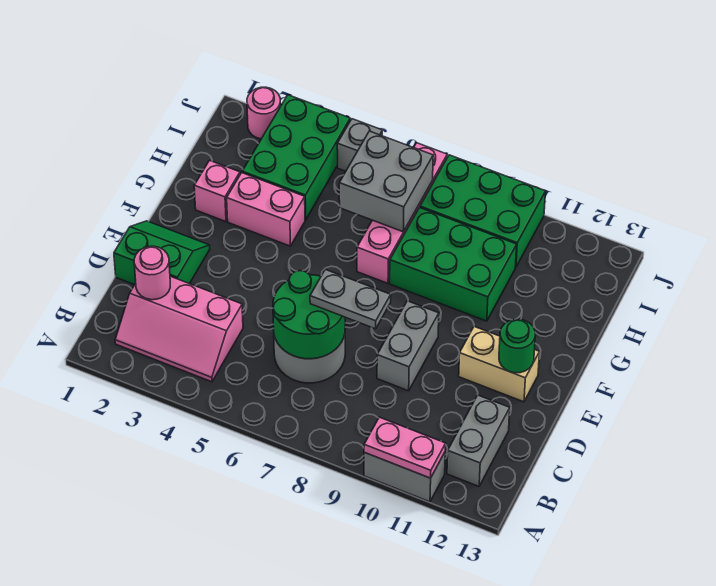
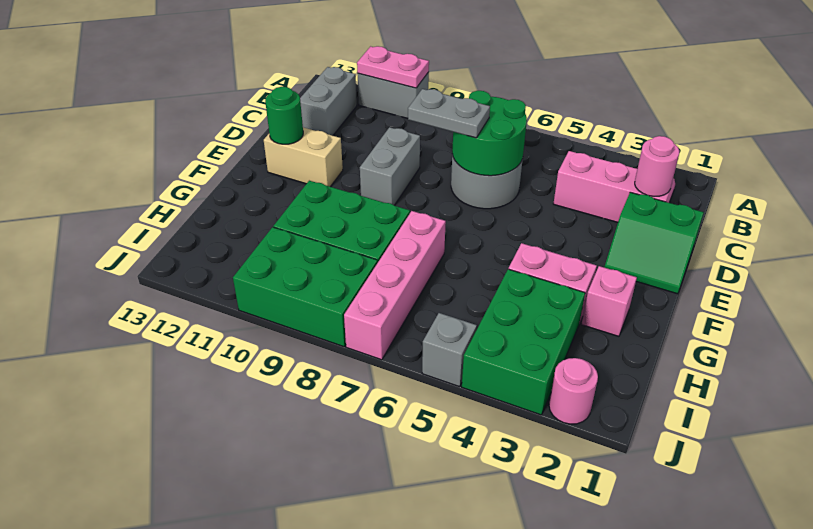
grey 2x2 brick [339,131,433,232] -> none

